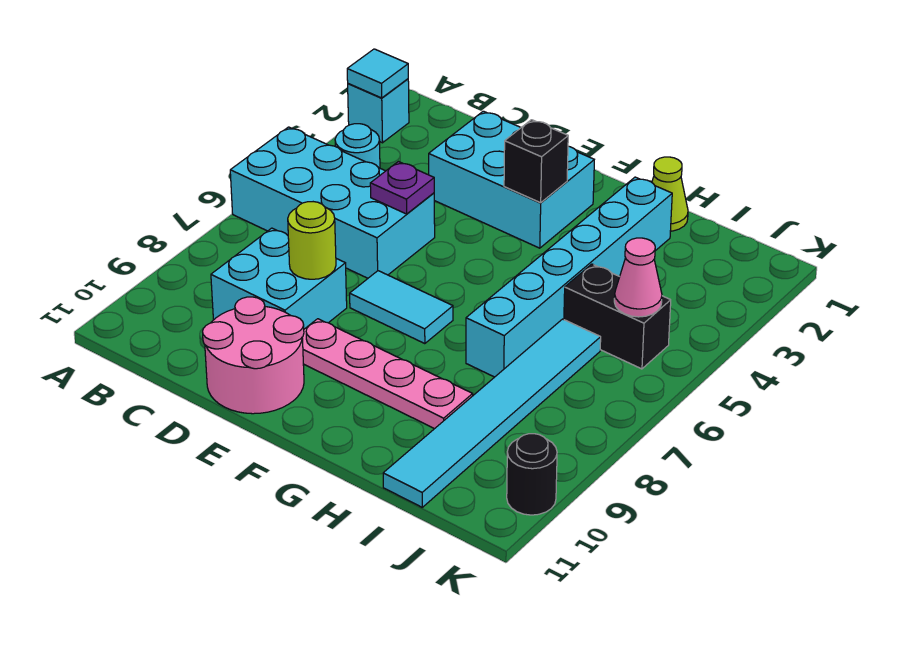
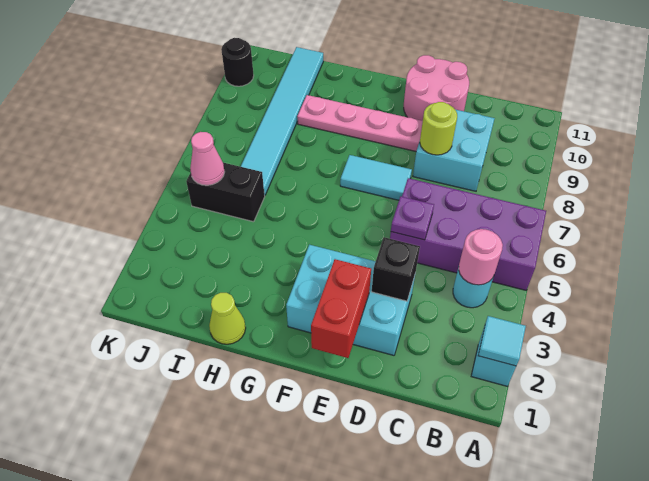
cyan 2x4 brick [230,127,435,278] -> purple 2x4 brick [390,178,546,290]
none -> pink 1x1 round brick [459,229,503,285]
none -> red 1x2 brick [311,259,371,358]
black 1x1 brick [504,120,568,203] -> black 1x1 brick moved to [372,237,420,301]
cyan 1x6 brick [466,177,672,377] -> none

